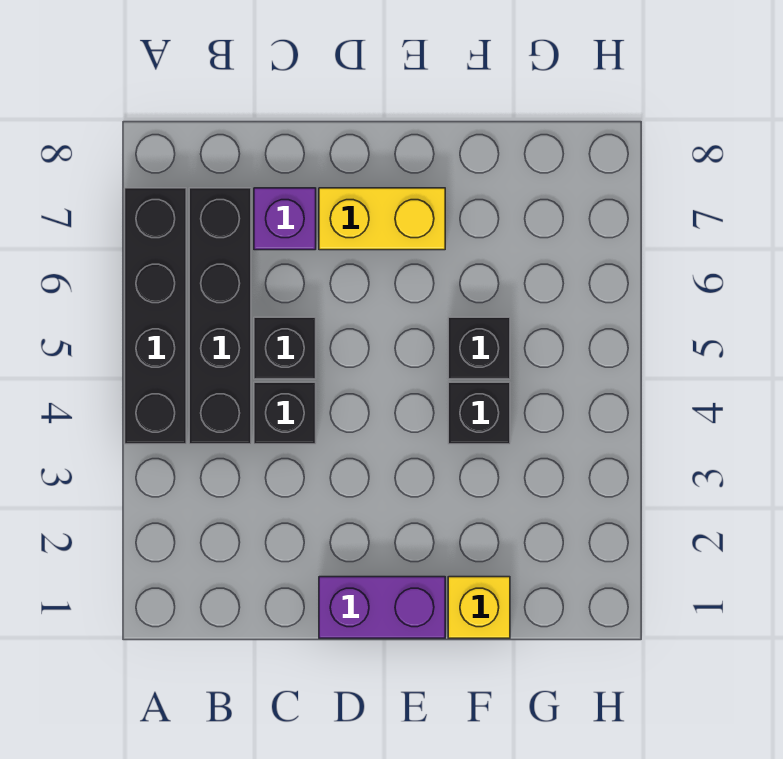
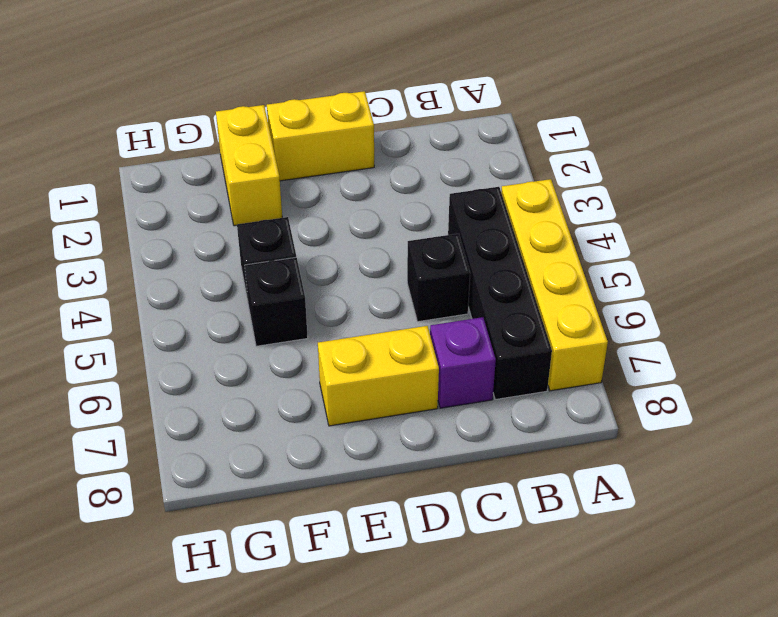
black 1x4 brick [125,188,186,444] -> yellow 1x4 brick [501,179,608,391]
black 1x1 brick [254,382,316,444] -> none
purple 1x2 brick [319,577,445,638] -> yellow 1x2 brick [267,91,374,181]
yellow 1x1 brick [448,577,510,638] -> yellow 1x2 brick [216,105,282,226]

